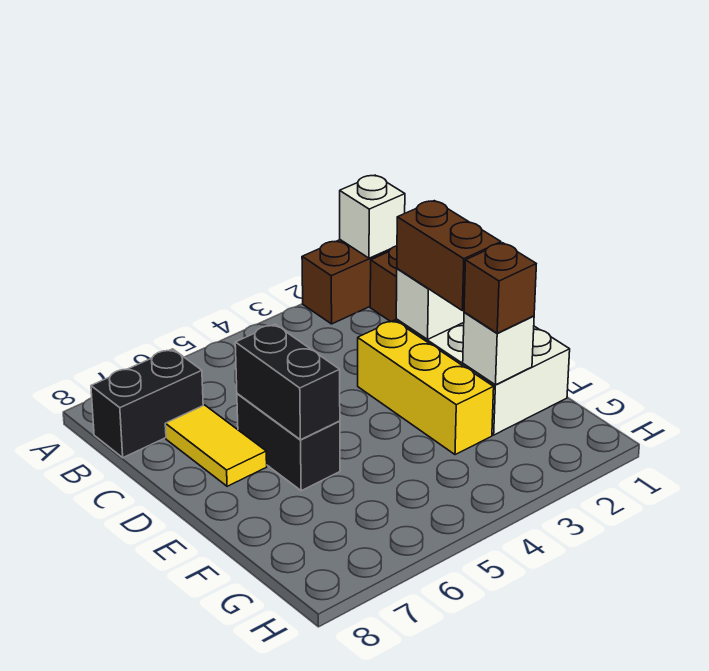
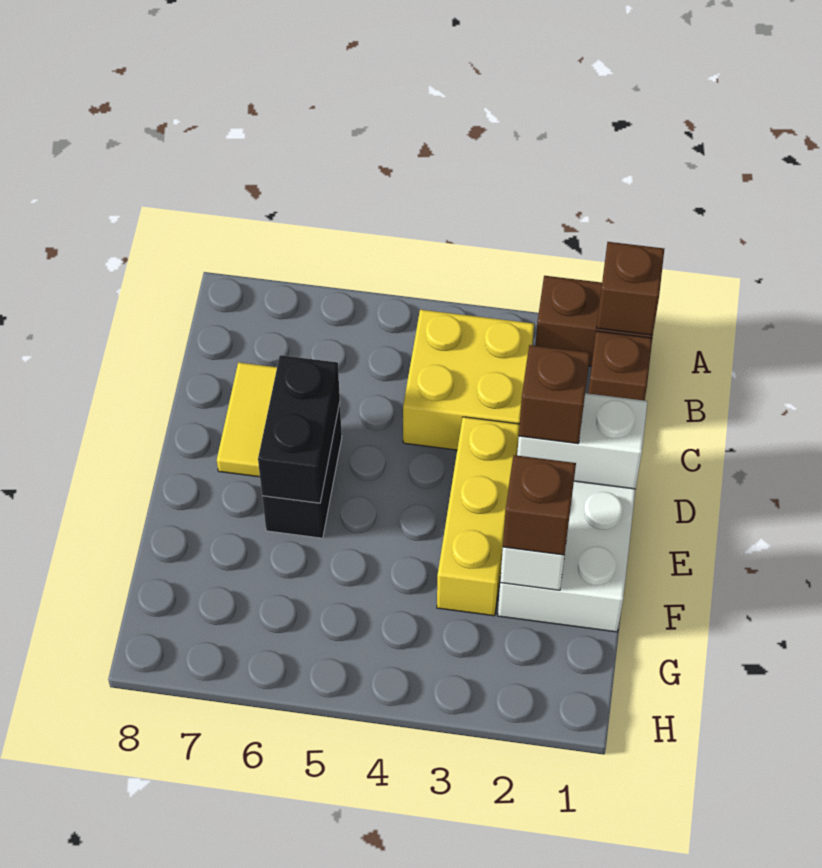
white 1x1 brick [340,175,405,258] -> brown 1x1 brick [597,242,664,335]
none -> yellow 2x2 brick [403,310,534,450]
black 1x2 brick [91,349,203,458] -> none
brown 1x2 brick [397,201,501,311] -> brown 1x1 brick [519,345,590,444]

